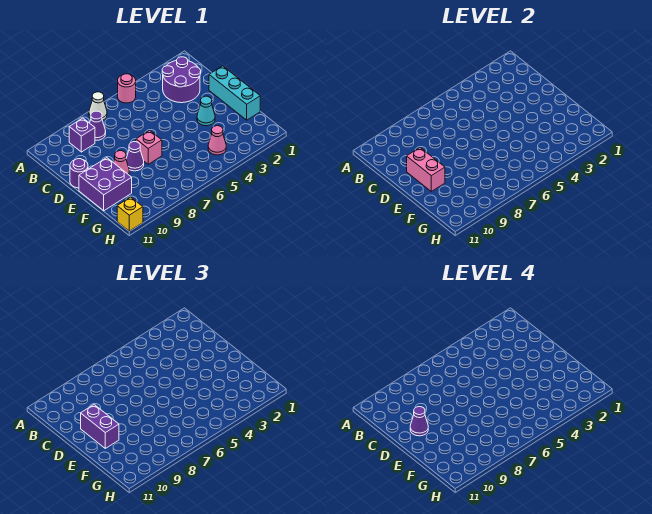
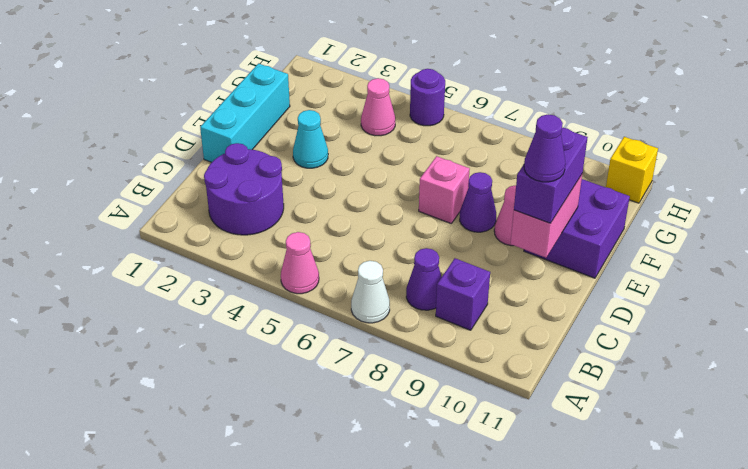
pink 1x1 round brick [118,74,136,103] -> pink 1x1 cone [281,232,319,294]
purple 1x1 round brick [70,159,88,188] -> purple 1x1 round brick moved to [410,69,445,126]

